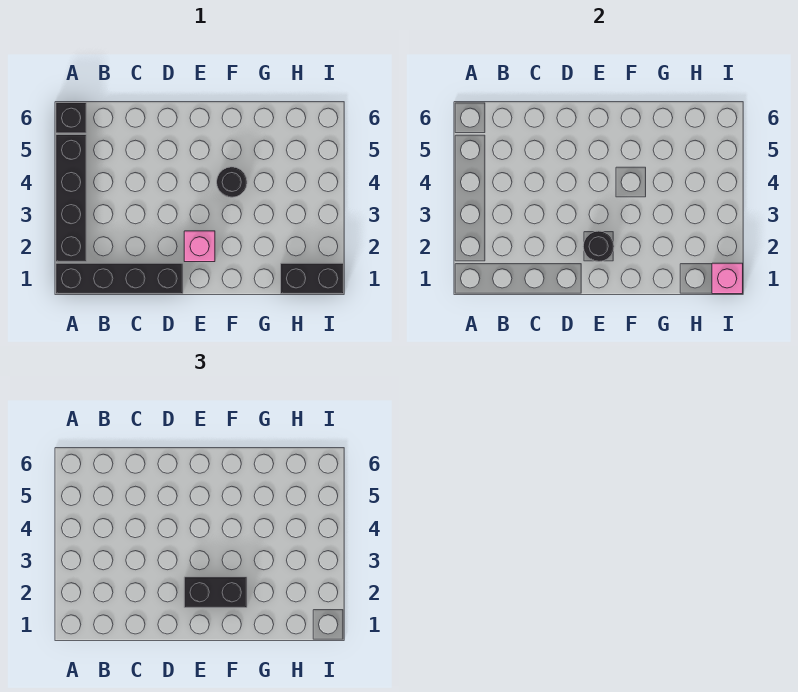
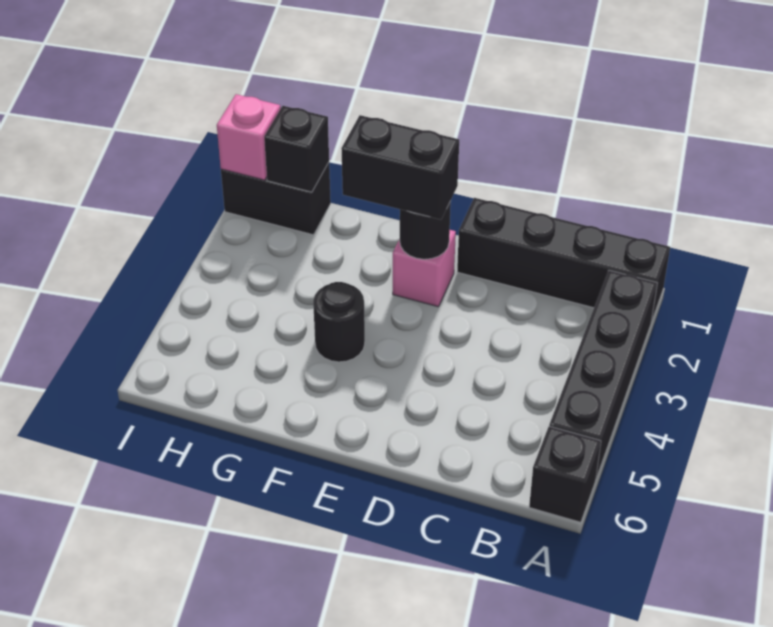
none -> black 1x1 brick [264,106,329,192]

